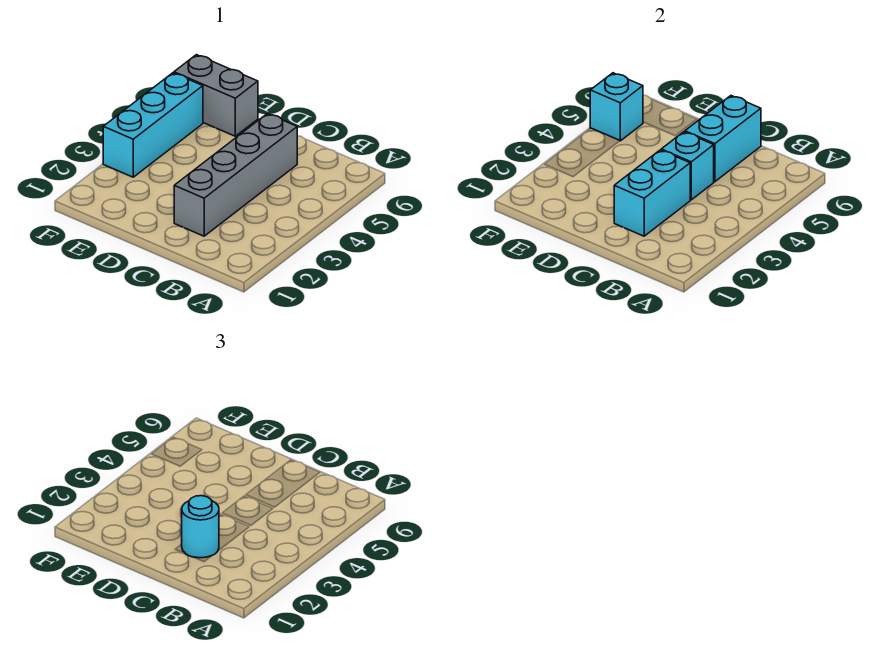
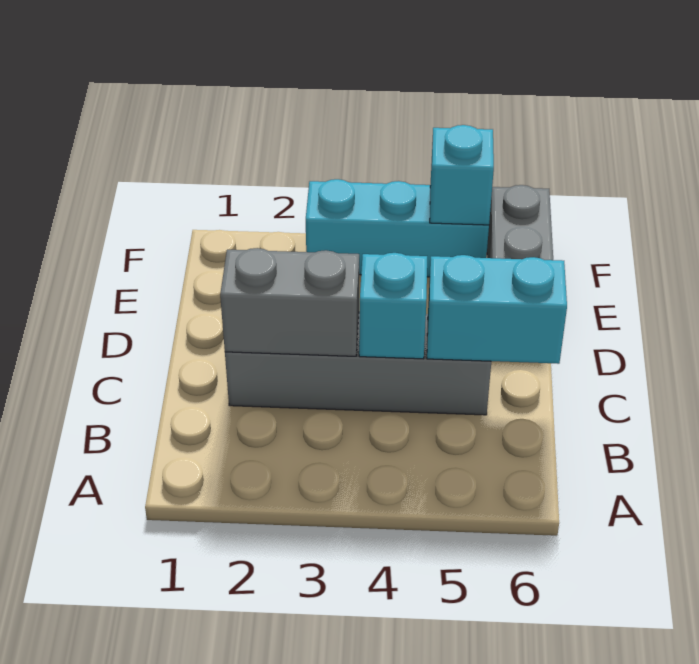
cyan 1x2 brick [614,150,690,236] -> grey 1x2 brick [220,248,359,356]
cyan 1x1 round brick [182,496,219,558] -> none

